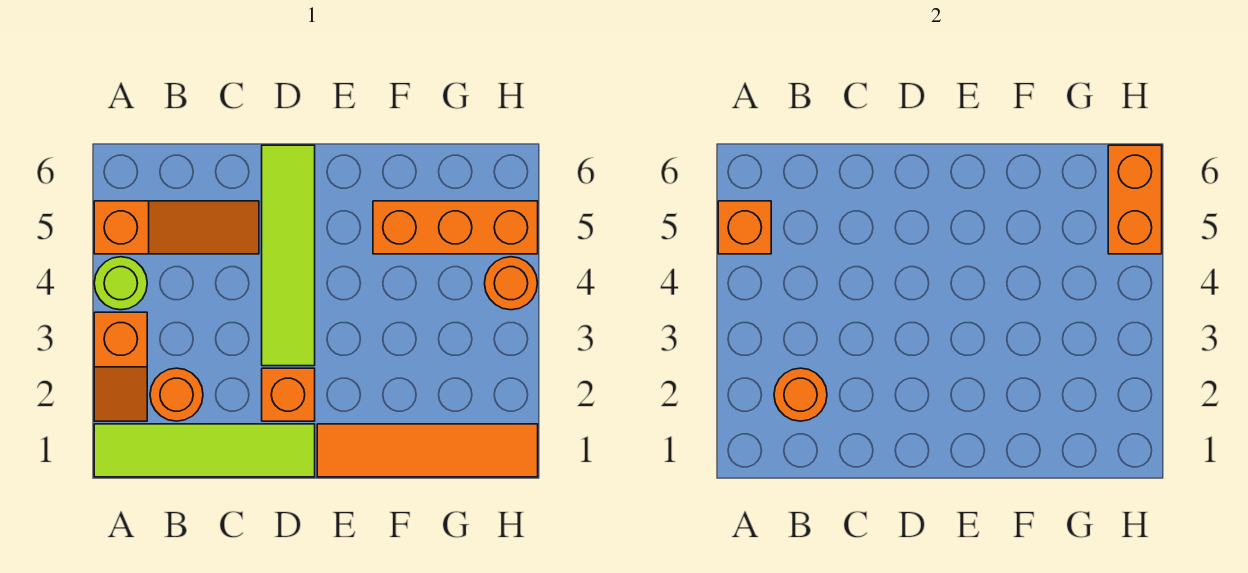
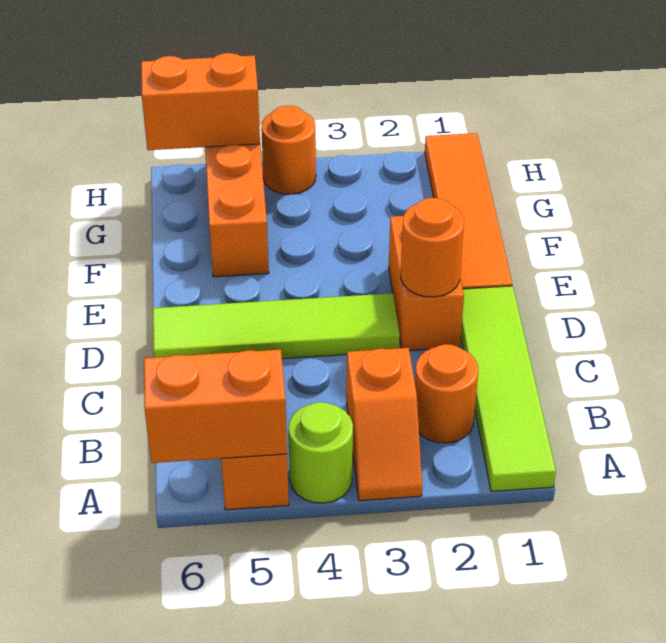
orange 1x2 slope [94,312,147,421] -> orange 1x2 slope turned to [347,348,422,501]
orange 1x1 brick [718,201,771,254] -> orange 1x2 brick [144,350,287,463]
orange 1x1 round brick [774,368,827,421] -> orange 1x1 round brick moved to [401,198,464,297]
orange 1x1 brick [262,368,315,421] -> orange 1x2 brick [389,216,464,351]

